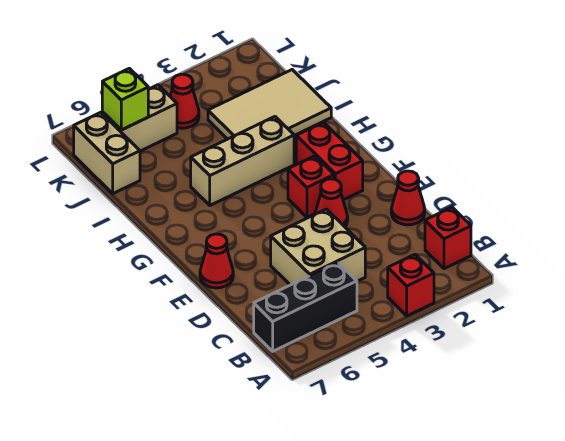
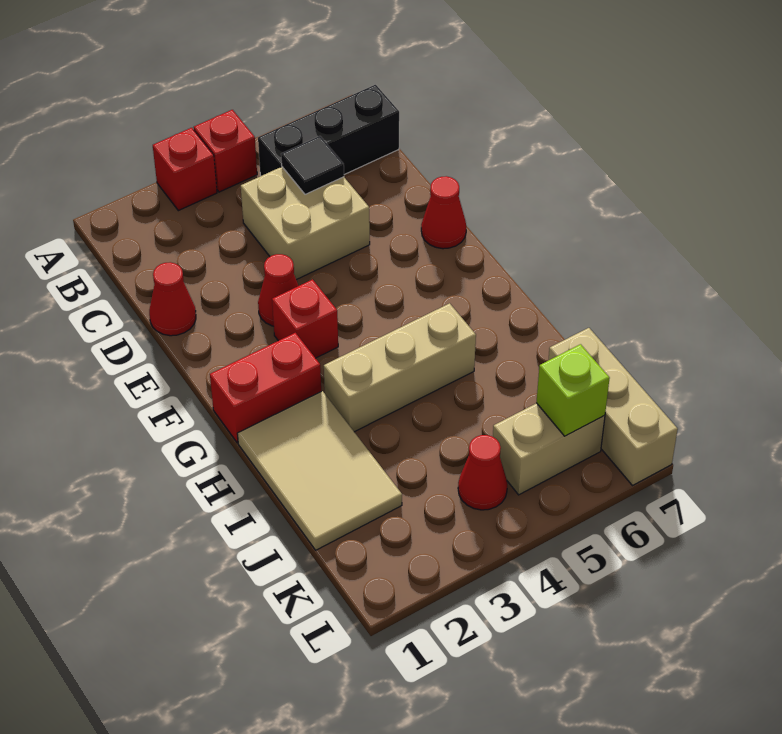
red 1x1 brick [425,207,471,269] -> red 1x1 brick moved to [194,110,257,192]
none -> black 1x1 tile [281,136,344,194]
red 1x2 brick [296,122,363,200] -> red 1x2 brick turned to [210,333,321,443]
tan 2x3 tile [208,70,331,139] -> tan 2x3 tile turned to [237,391,402,550]
tan 1x2 brick [74,112,140,193] -> tan 1x3 brick [549,328,678,485]

